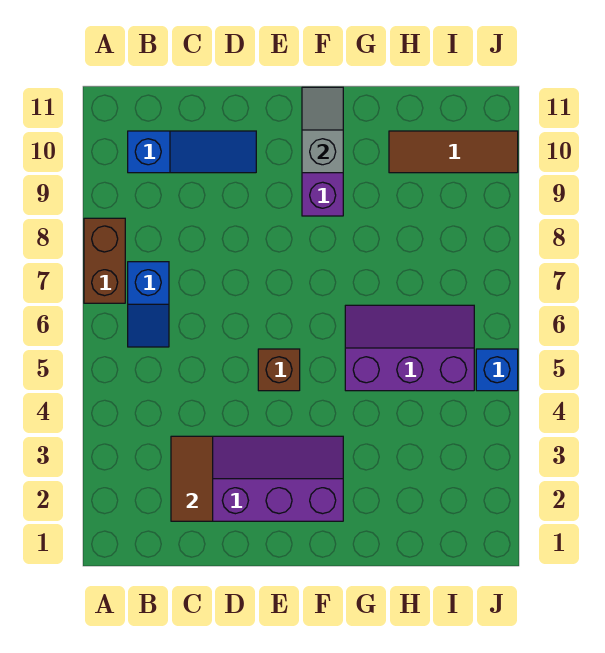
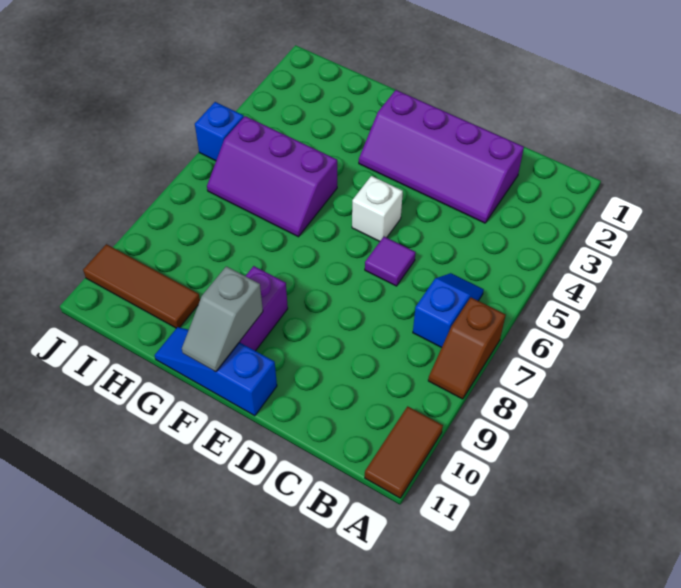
brown 1x2 brick [84,218,125,303] -> brown 1x2 slope [428,298,506,399]
blue 1x3 slope [128,131,256,173] -> blue 1x3 slope moved to [155,327,277,416]
brown 1x2 tile [171,436,213,521] -> brown 1x2 tile moved to [365,406,443,498]
none -> purple 1x1 tile [365,237,416,286]
brown 1x1 brick [258,349,300,391] -> white 1x1 brick [352,176,403,241]

